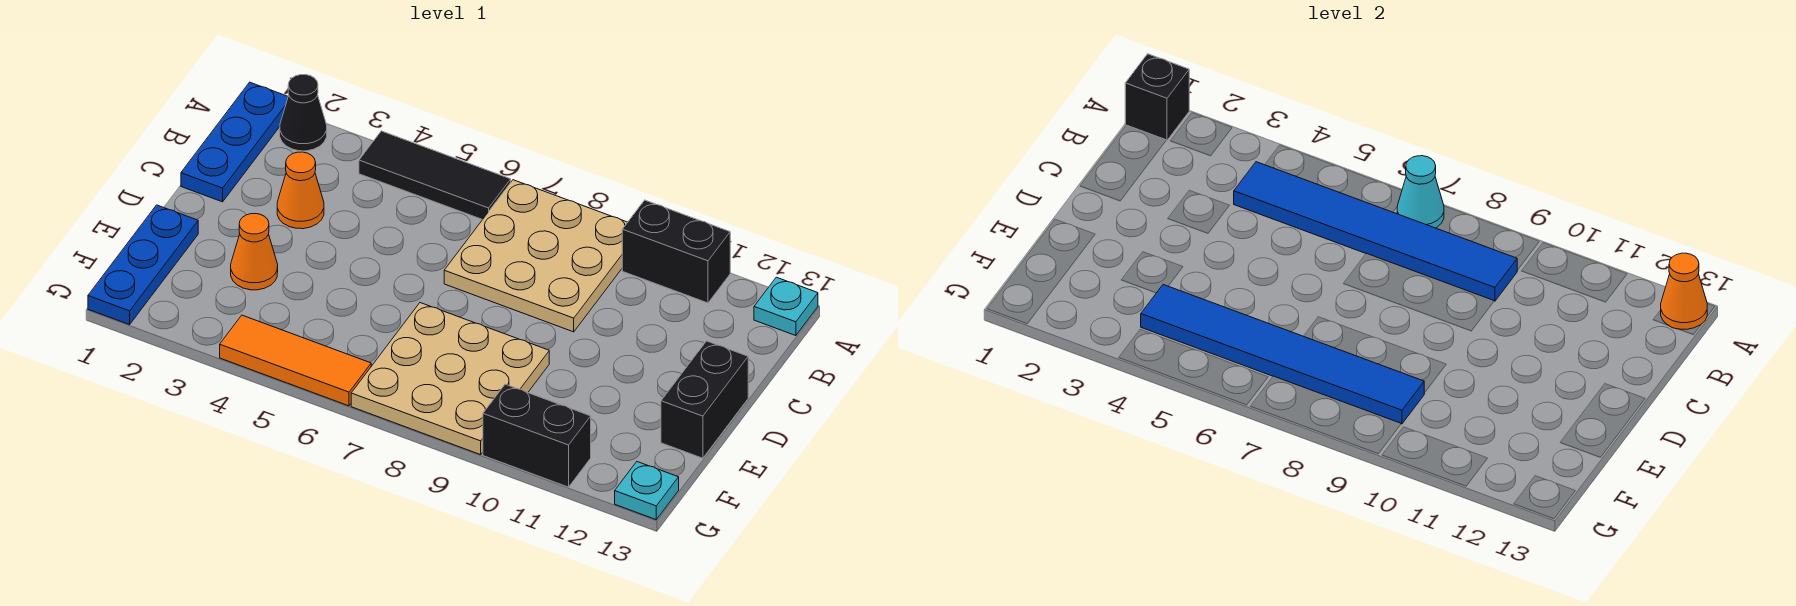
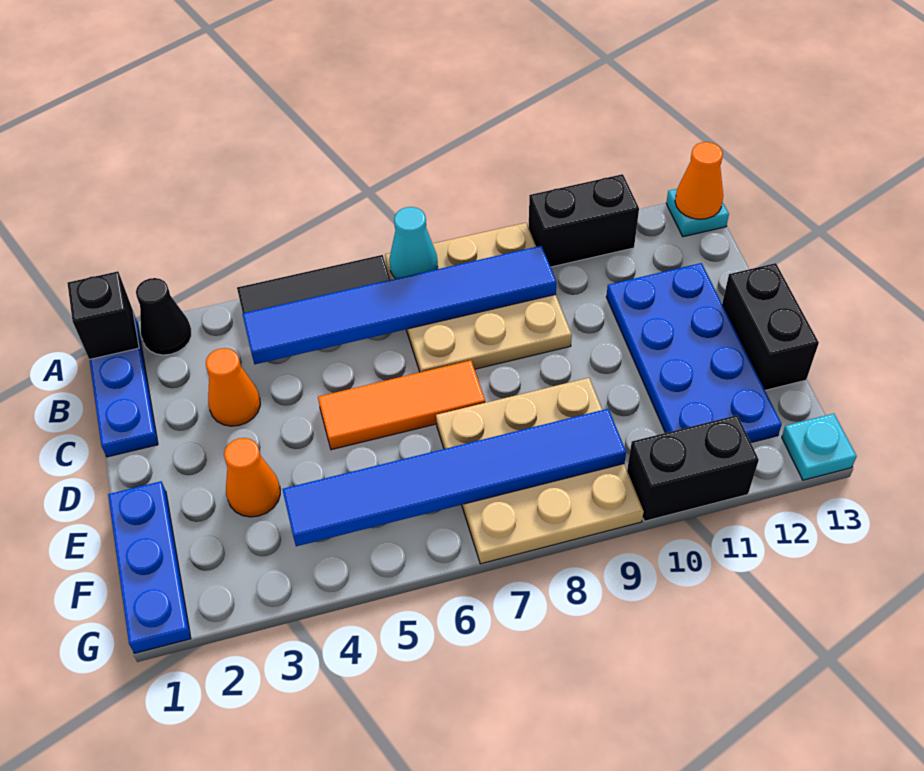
none -> blue 2x4 plate [606,263,782,442]
orange 1x3 tile [220,315,371,406] -> orange 1x3 tile moved to [318,360,485,450]

